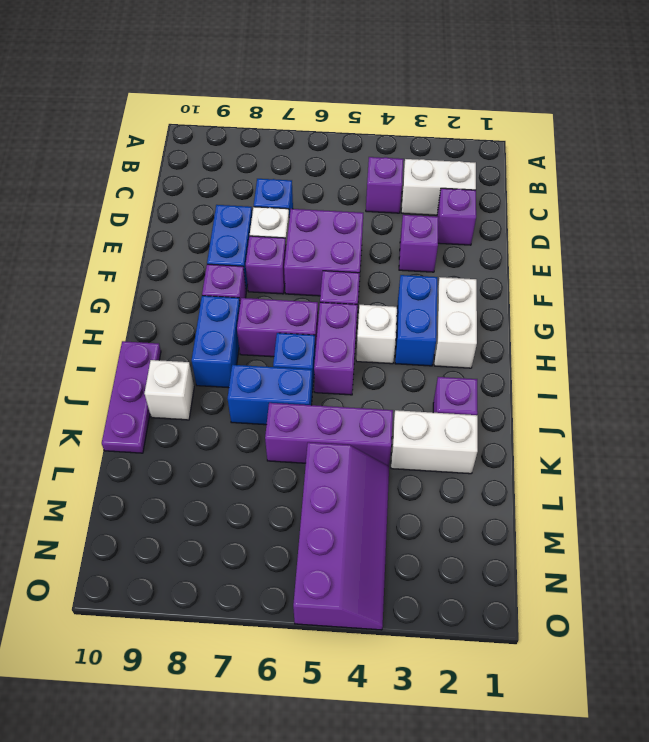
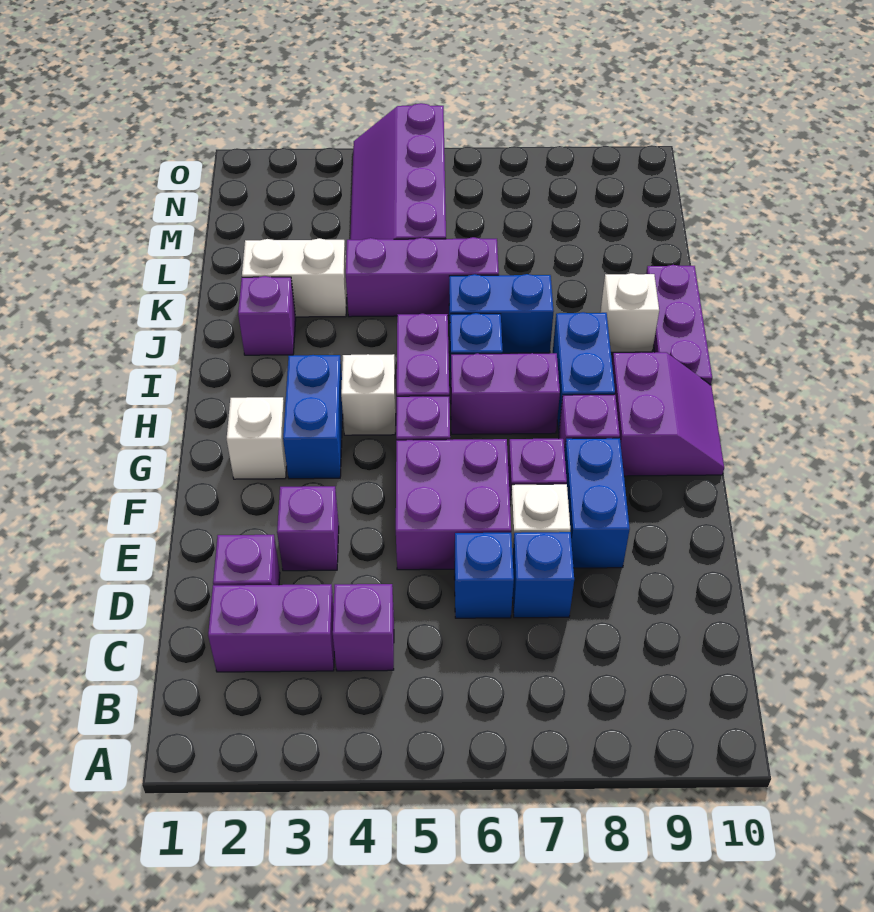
white 1x2 brick [401,159,476,215] -> purple 1x2 brick [208,584,334,672]
none -> blue 1x1 brick [454,533,514,618]
white 1x2 brick [434,277,477,368] -> white 1x1 brick [227,397,287,479]
none -> purple 2x2 slope [612,352,724,476]

